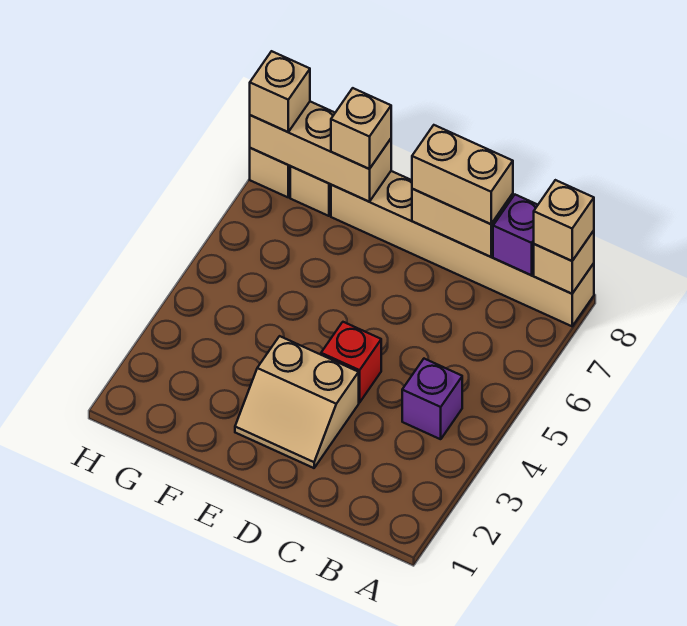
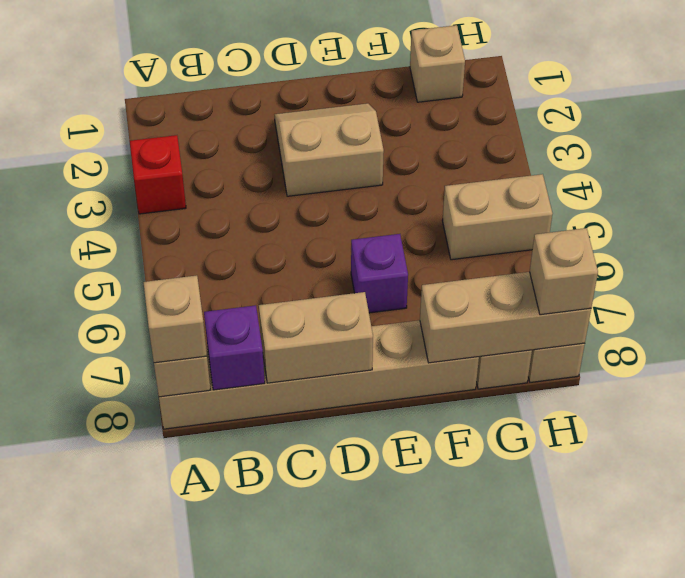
purple 1x1 brick [402,359,462,439] -> purple 1x1 brick moved to [351,234,408,313]
tan 1x2 brick [412,125,513,224] -> tan 1x2 brick moved to [442,174,553,260]
red 1x1 brick [321,322,381,402] -> red 1x1 brick moved to [130,135,186,214]
tan 1x1 brick [331,88,391,169] -> tan 1x1 brick moved to [410,25,465,102]

